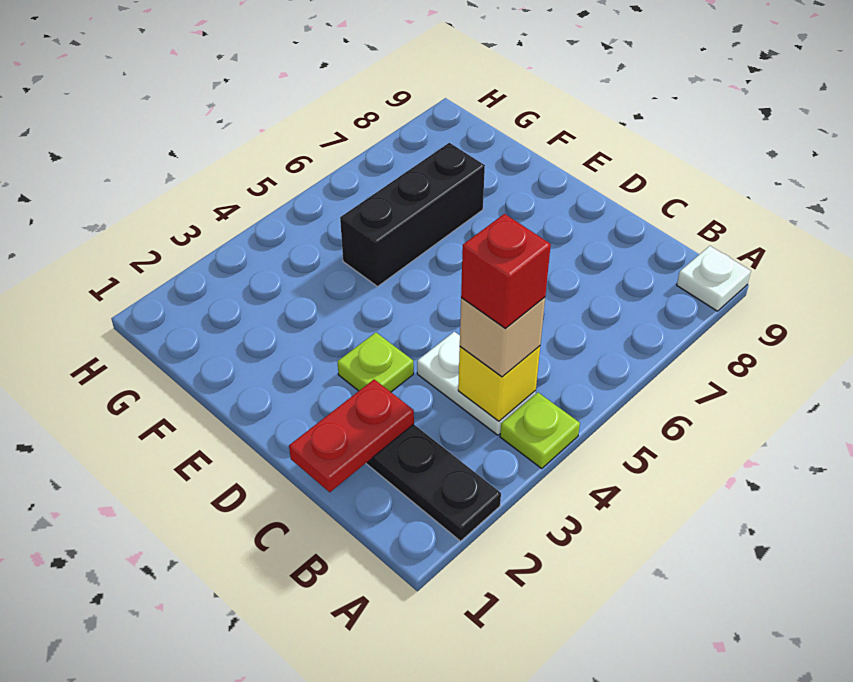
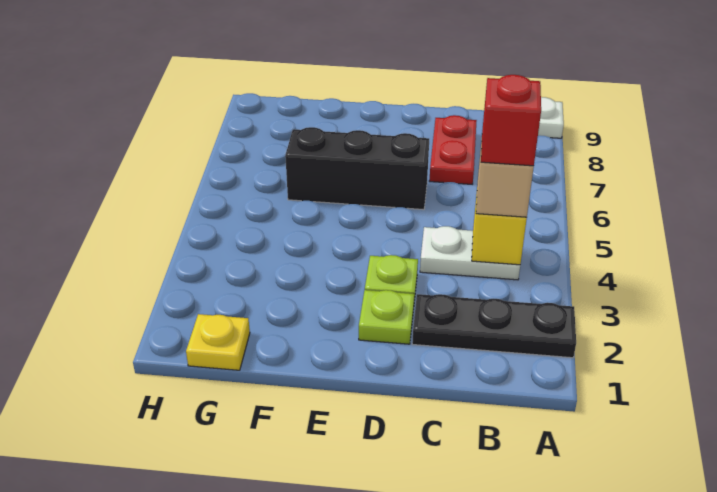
lime 1x1 plate [500,392,580,469] -> lime 1x1 plate moved to [359,290,414,344]
red 1x2 plate [289,379,414,492] -> red 1x2 plate moved to [429,115,477,184]
black 1x3 brick [340,143,485,287] -> black 1x3 brick turned to [285,127,429,210]
none -> yellow 1x1 plate [186,314,250,370]

